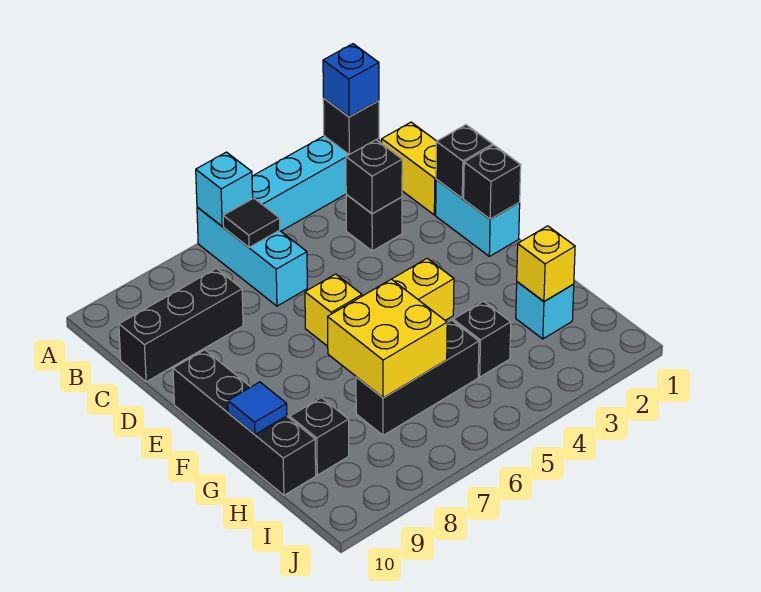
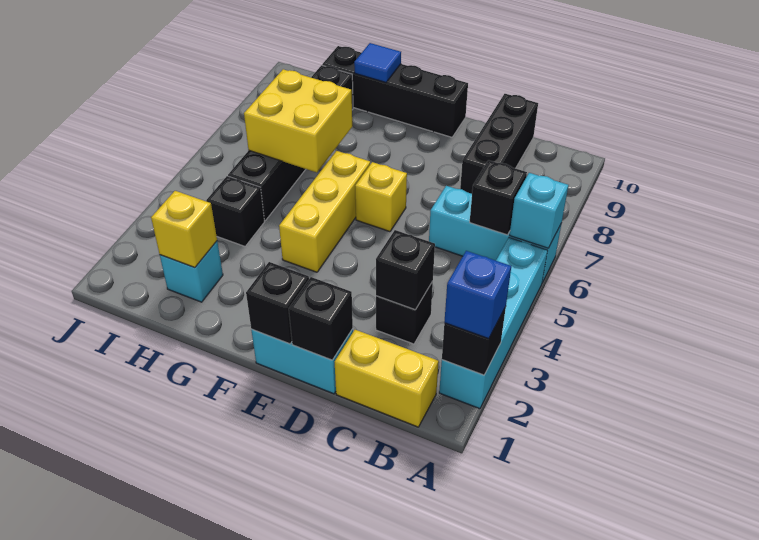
black 1x1 tile [223,198,280,247] -> black 1x1 brick [470,160,527,235]

